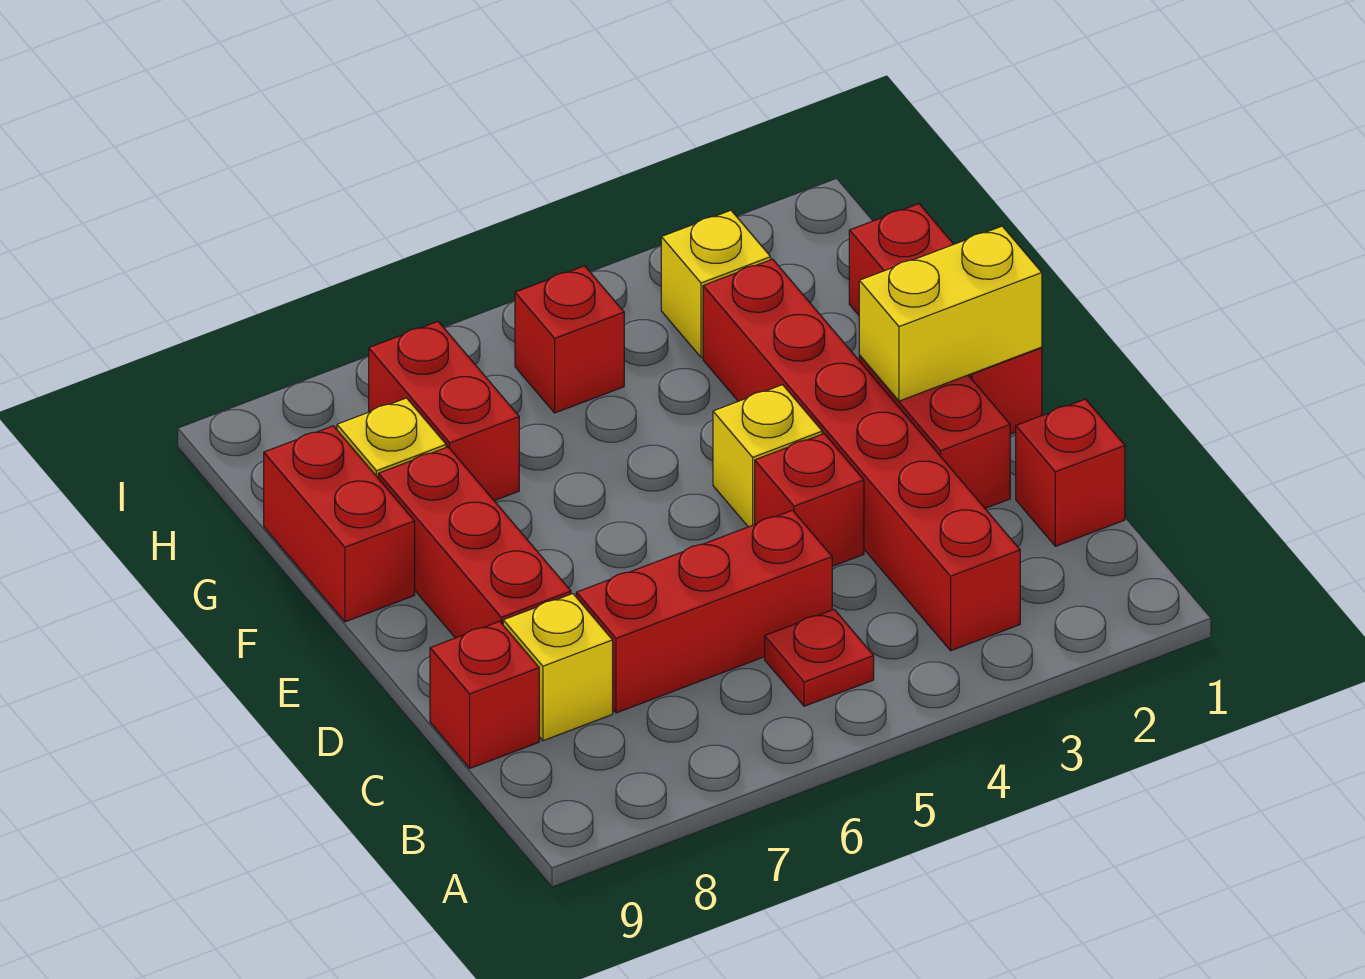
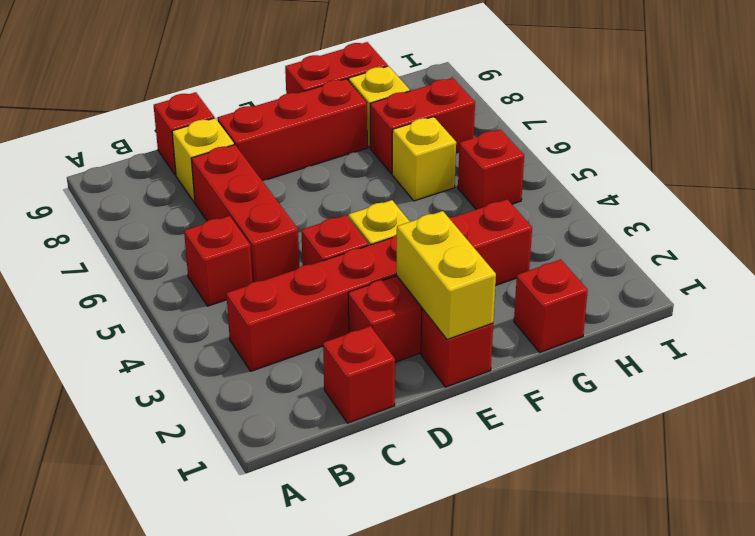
red 1x1 plate [765,609,874,706] -> red 1x1 brick [184,216,252,306]
yellow 1x1 brick [661,210,771,357] -> yellow 1x1 brick moved to [392,117,456,201]

